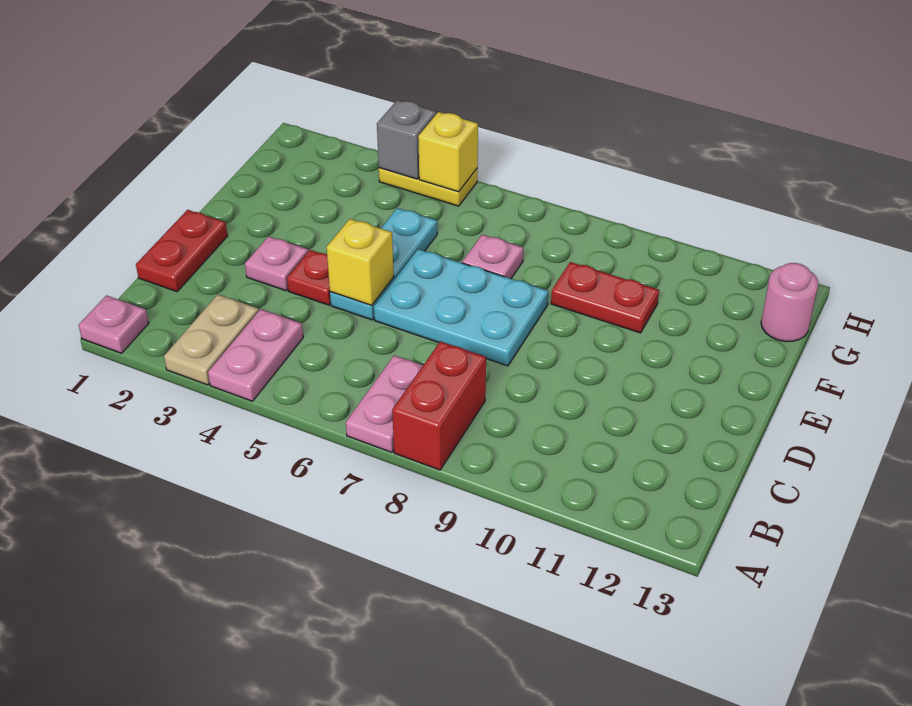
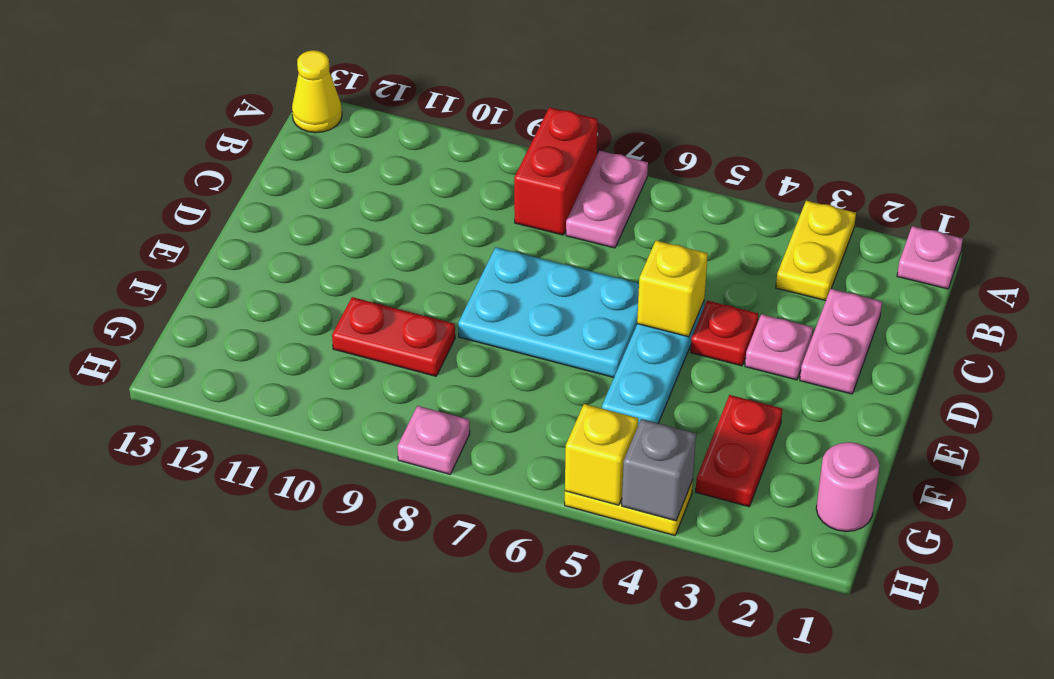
tan 1x2 plate [164,295,259,385] -> yellow 1x2 plate [776,201,856,301]
pink 1x2 plate [208,309,303,401] -> pink 1x2 plate moved to [800,289,882,394]
none -> yellow 1x1 cone [292,50,342,133]
red 1x2 plate [136,210,227,292] -> red 1x2 plate moved to [696,395,782,507]
pink 1x1 plate [462,235,523,279] -> pink 1x1 plate moved to [397,406,470,474]
pink 1x1 round brick [761,263,818,342] -> pink 1x1 round brick moved to [816,442,880,532]

